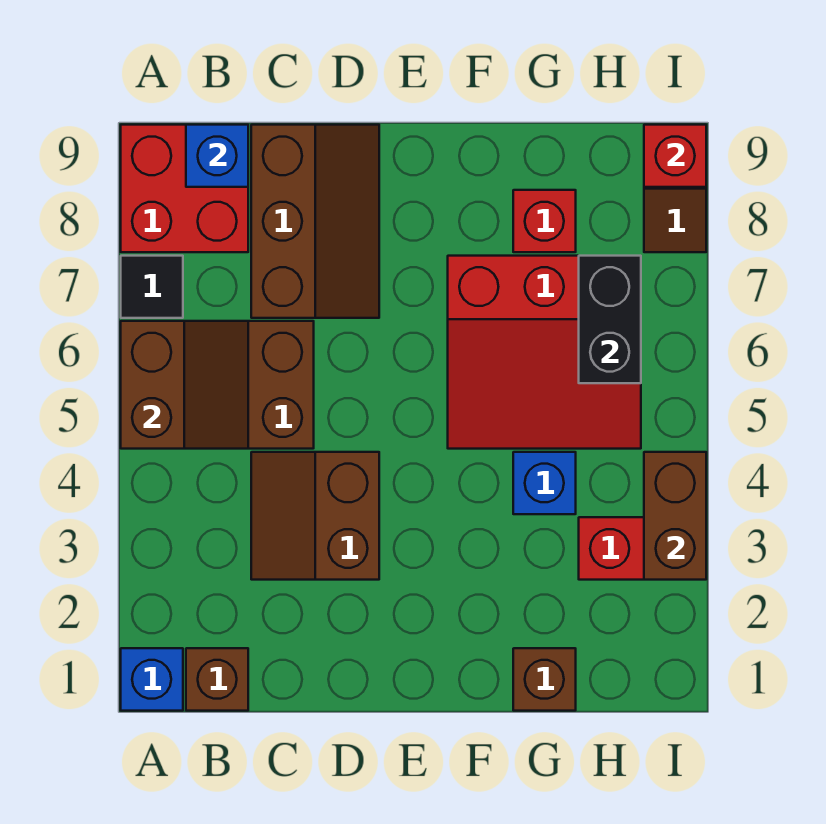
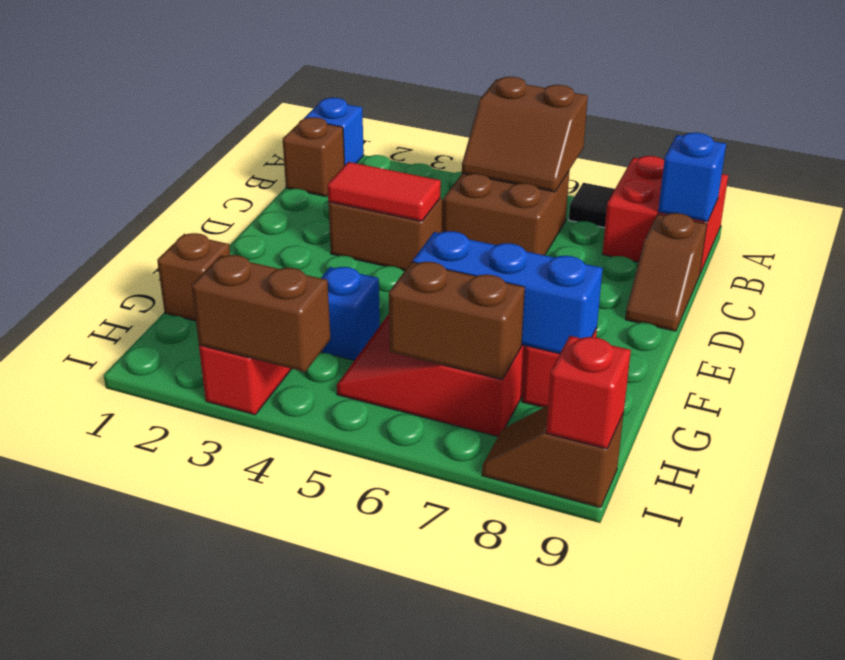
brown 2x3 slope [251,125,379,318] -> brown 1x2 slope [625,213,707,331]
none -> red 1x2 tile [327,162,441,221]
none -> blue 1x3 brick [413,231,603,354]
black 1x2 brick [579,256,641,383] -> brown 1x2 brick [389,262,525,380]

